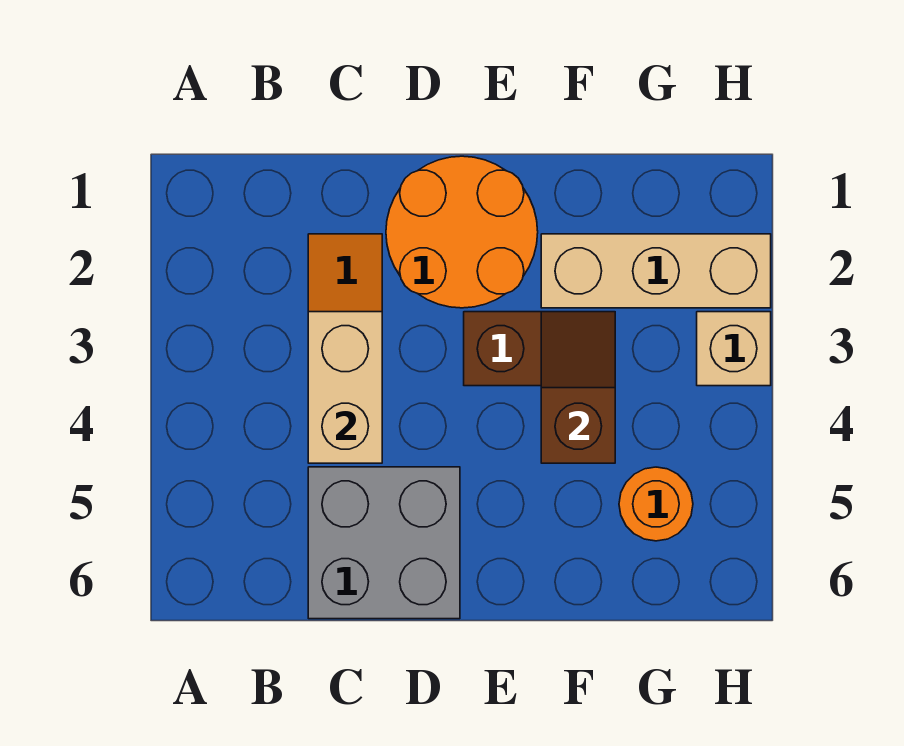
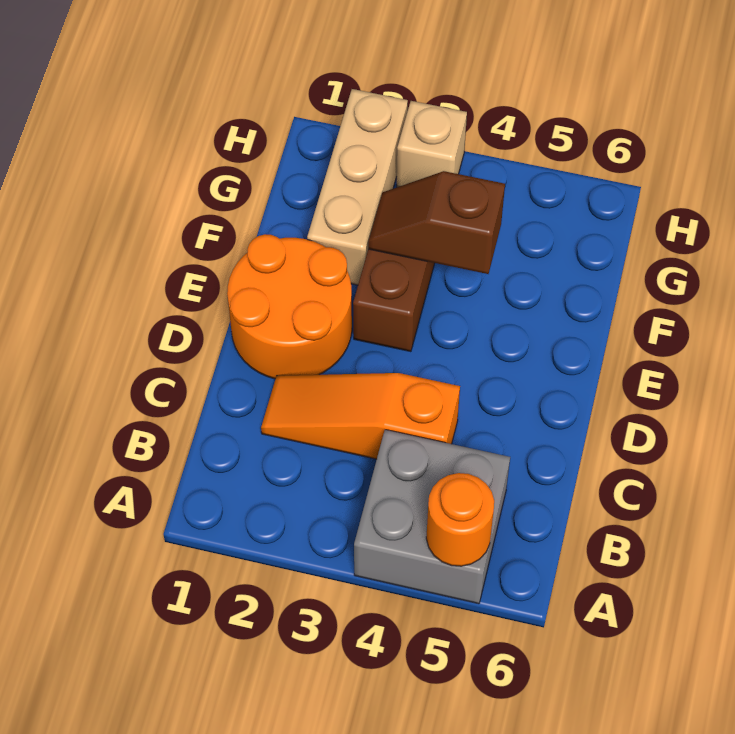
tan 1x2 brick [308,312,382,463] -> none
grey 2x2 brick [308,467,460,619] -> grey 2x2 brick moved to [354,430,510,604]
orange 1x1 round brick [619,467,693,541] -> orange 1x1 round brick moved to [426,473,494,566]

